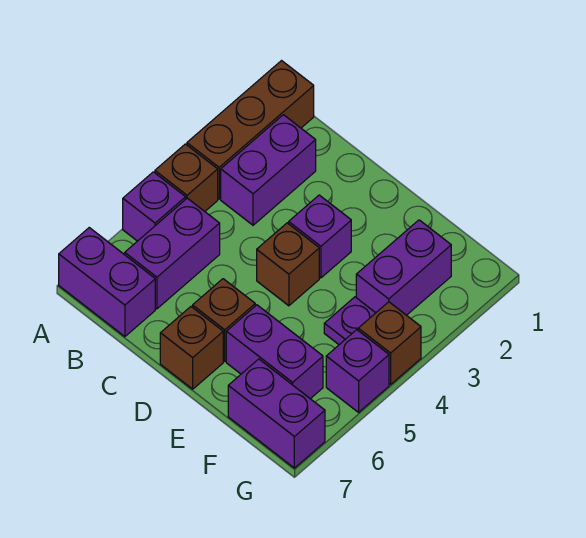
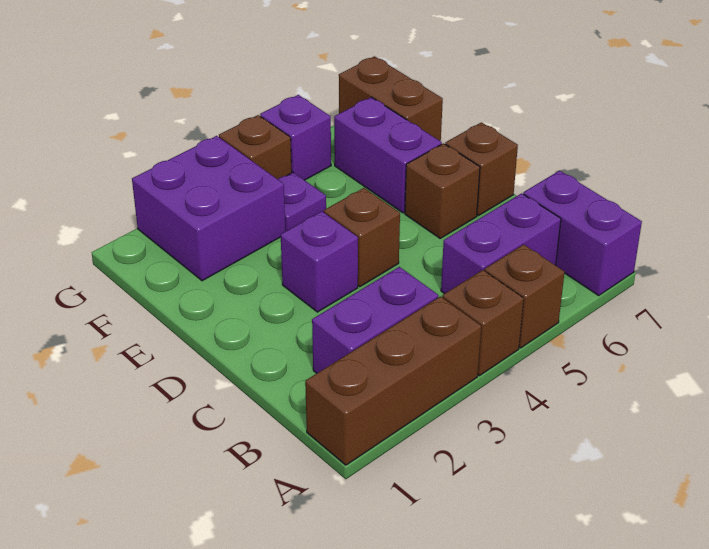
purple 1x1 brick [123,172,186,241] -> brown 1x1 brick [485,244,565,348]
purple 1x2 brick [356,220,451,315] -> purple 2x2 brick [132,136,285,281]
purple 1x2 brick [228,359,325,468] -> brown 1x2 brick [339,56,443,141]

